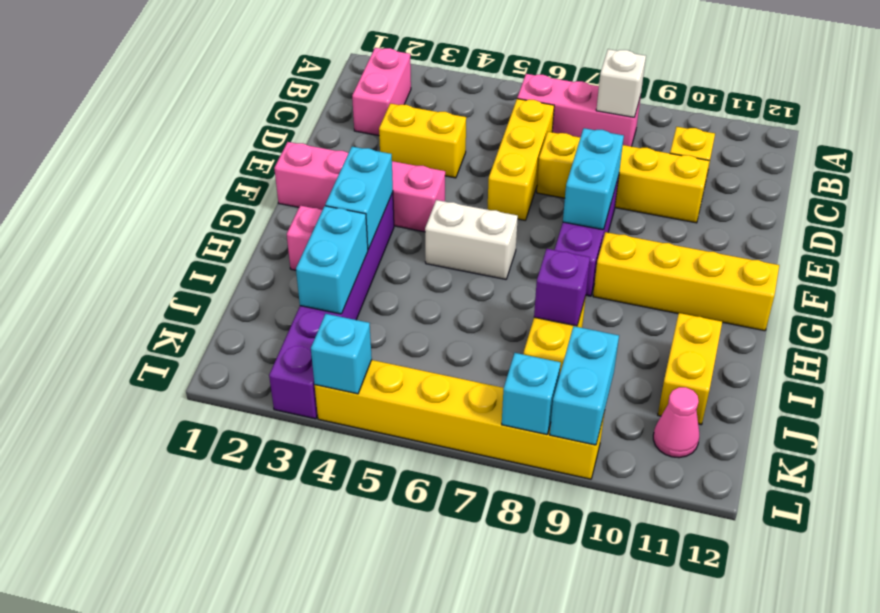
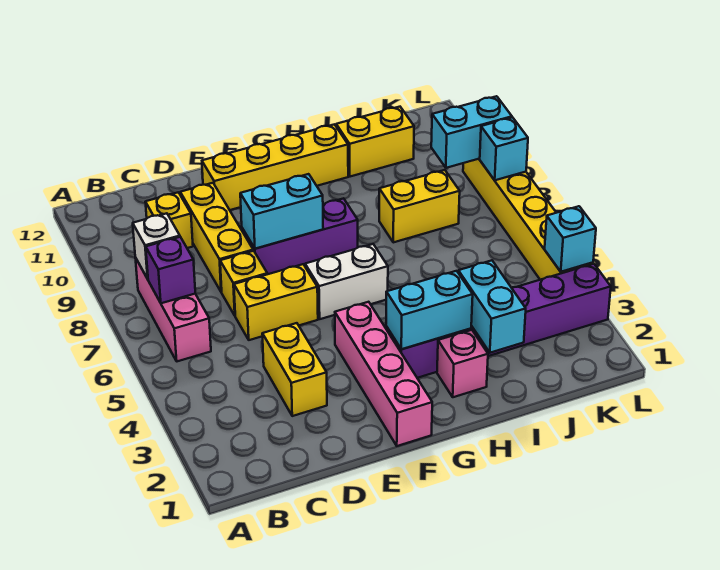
pink 1x2 brick [352,48,411,136] -> none
yellow 1x3 brick [487,99,554,220] -> yellow 1x2 brick [234,264,318,340]
white 1x2 brick [425,200,518,279] -> white 1x2 brick turned to [305,244,388,319]
yellow 1x4 brick [593,232,779,331] -> yellow 1x4 brick turned to [202,124,348,210]
cyan 1x2 brick [296,206,368,314] -> cyan 1x2 brick turned to [458,260,526,353]
purple 1x1 brick [534,249,590,326] -> purple 1x1 brick moved to [146,237,195,303]
pink 1x1 cone [653,387,699,458] -> none

